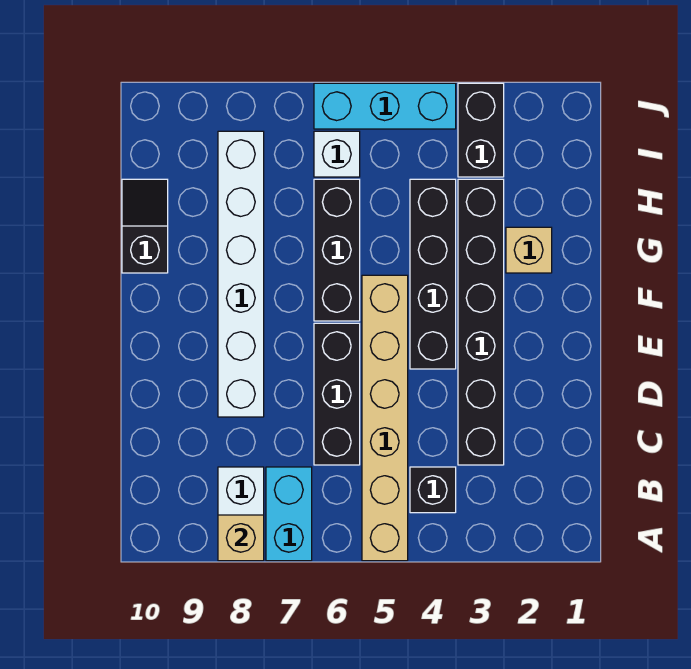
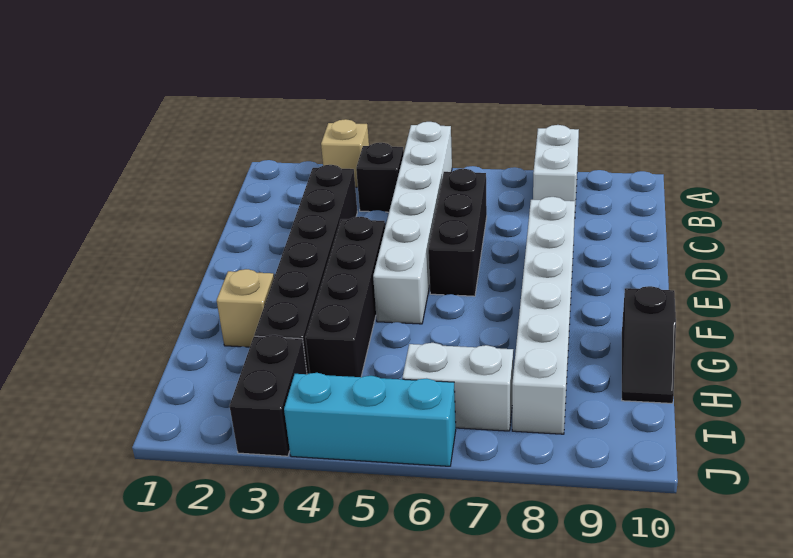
tan 1x6 brick [362,275,408,561] -> white 1x6 brick [373,122,452,324]
cyan 1x2 brick [266,467,312,561] -> none
tan 1x1 brick [218,515,264,561] -> tan 1x1 brick moved to [321,119,369,187]
black 1x3 brick [314,179,360,321] -> none
white 1x1 brick [314,131,360,177] -> white 1x2 brick [403,343,513,431]

